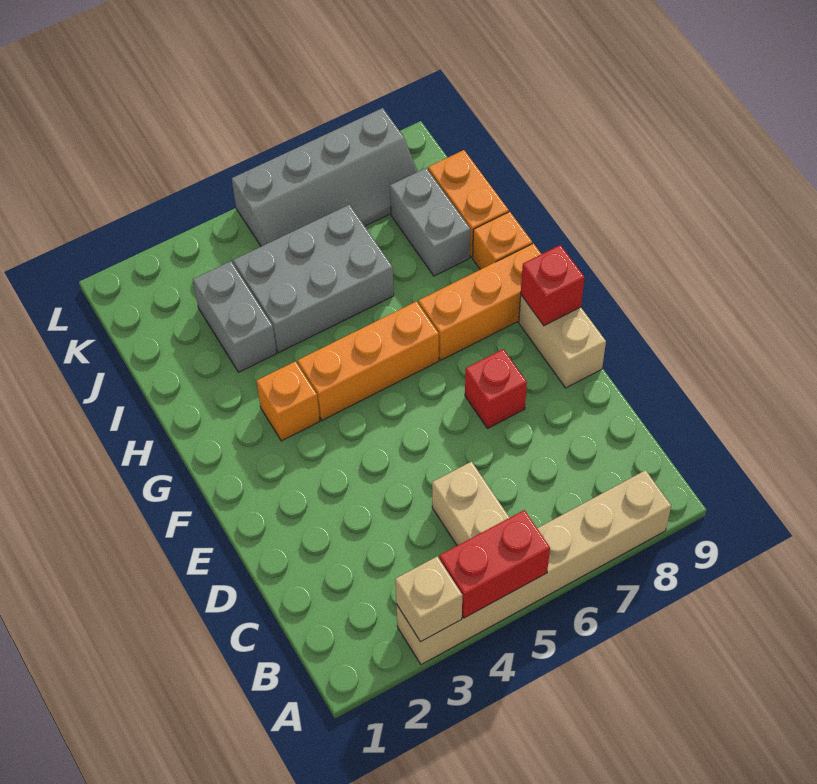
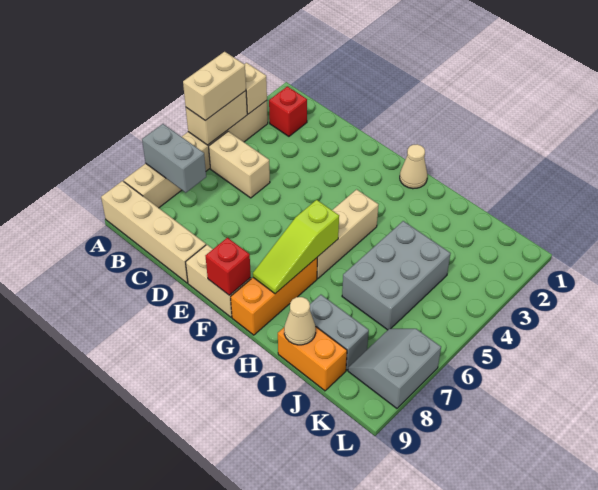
red 1x2 brick [440,510,550,618] -> tan 1x2 brick [186,91,247,145]
none -> tan 1x2 brick [183,52,246,121]
none -> tan 1x4 brick [101,181,206,283]
red 1x1 brick [465,349,527,429] -> red 1x1 brick moved to [269,86,307,136]
none -> tan 1x1 cone [400,144,427,189]
orange 1x1 brick [256,361,320,441] -> none
orange 1x3 brick [298,301,439,420] -> tan 1x3 brick [317,189,378,279]
none -> lime 1x3 slope [253,200,339,294]
orange 1x1 brick [473,212,532,270] -> none
grey 1x2 brick [193,261,277,372] -> grey 1x2 brick moved to [142,124,206,193]
none -> tan 1x1 cone [284,297,316,345]
grey 2x4 slope [232,108,418,246] -> grey 2x2 slope [348,329,441,408]

